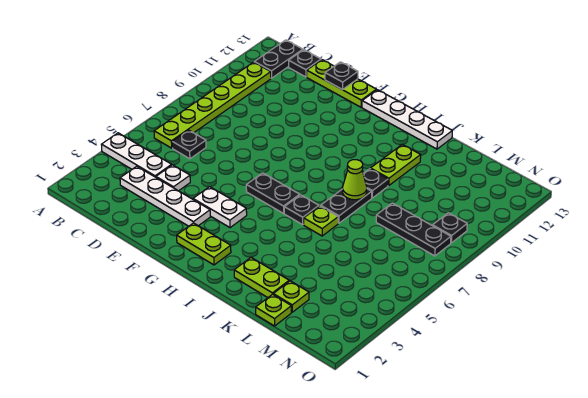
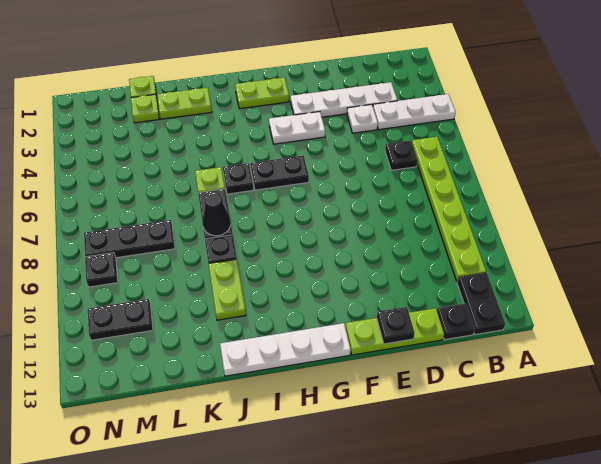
lime 1x1 cone [343,160,367,200] -> black 1x1 cone [202,192,231,236]
none -> black 1x2 plate [88,299,153,340]

